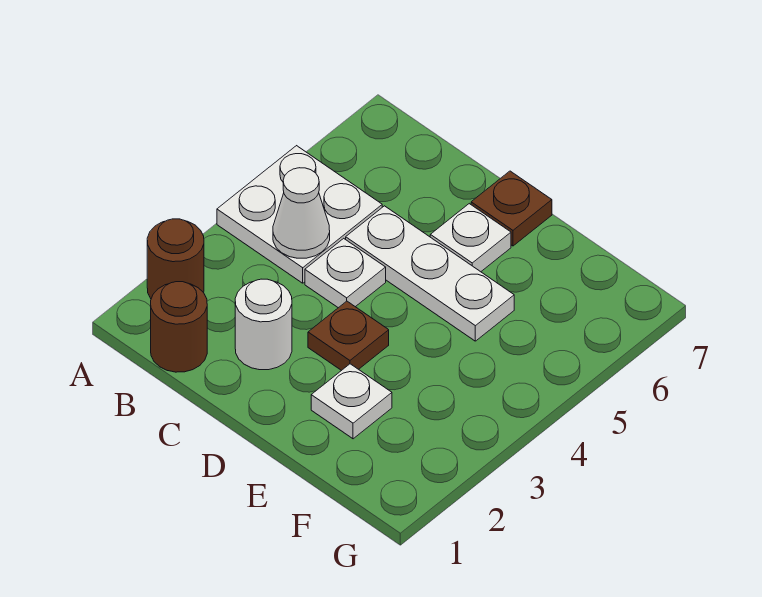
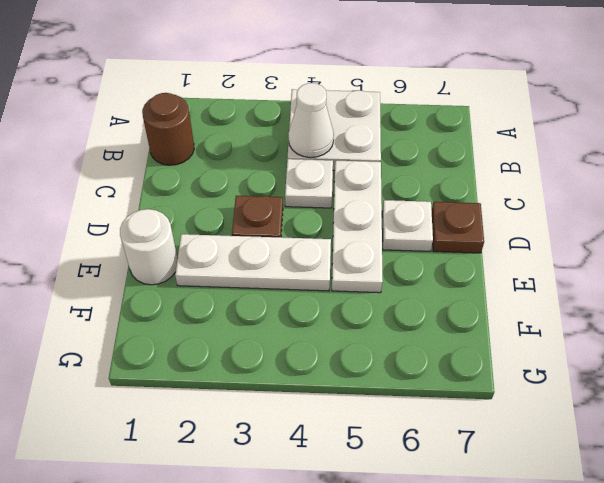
brown 1x1 round brick [147,219,204,298] -> none
white 1x1 round brick [235,279,292,370] -> white 1x1 round brick moved to [120,209,178,285]
white 1x1 plate [311,364,392,439] -> white 1x3 plate [175,234,331,291]

